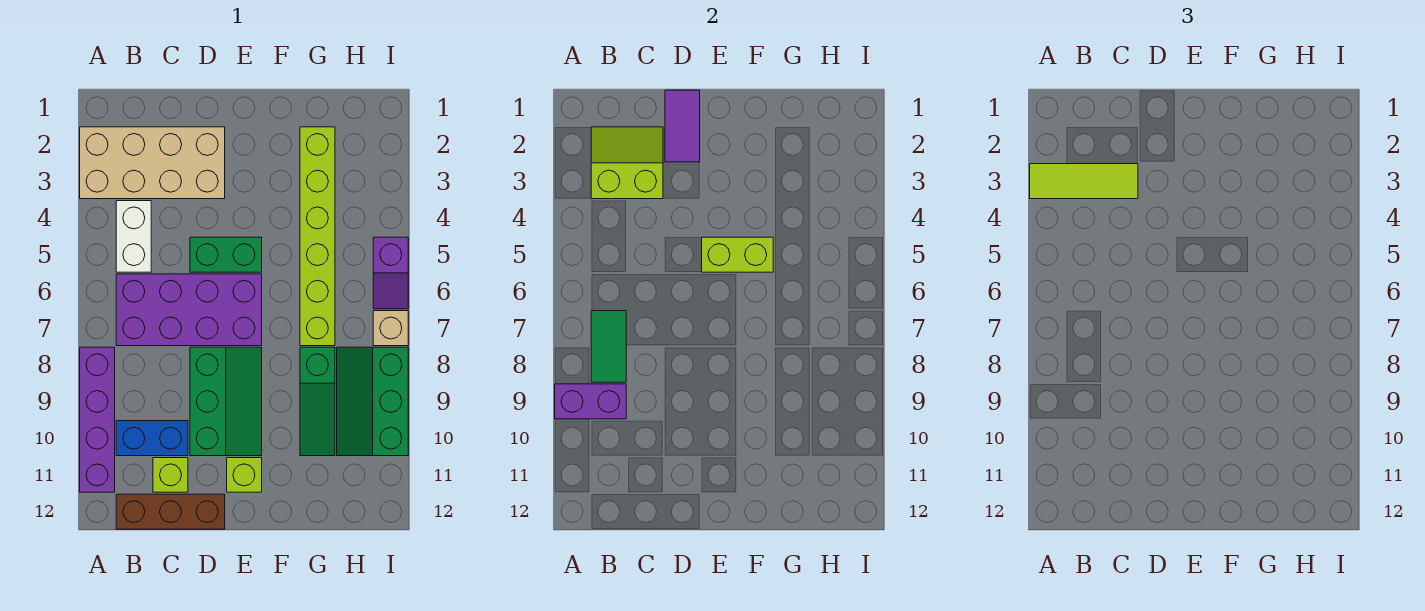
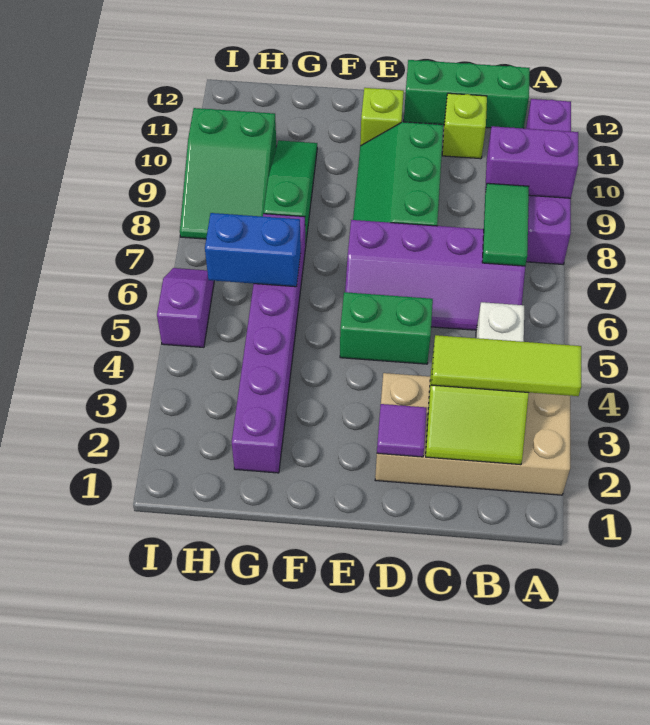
purple 2x4 brick [116,274,262,346] -> purple 2x4 slope [345,220,525,330]
blue 1x2 brick [116,421,188,456] -> blue 1x2 brick moved to [205,213,301,287]
brown 1x3 brick [116,494,225,529] -> green 1x3 brick [404,60,530,128]
purple 1x2 tile [665,90,700,162] -> purple 1x1 tile [377,404,427,457]
lime 1x2 brick [702,237,773,272] -> none
lime 1x6 brick [300,127,335,346] -> purple 1x6 brick [232,214,306,473]
green 2x3 slope [337,347,408,456] -> green 2x3 slope turned to [180,108,276,239]
tan 1x1 brick [373,311,408,346] -> none

